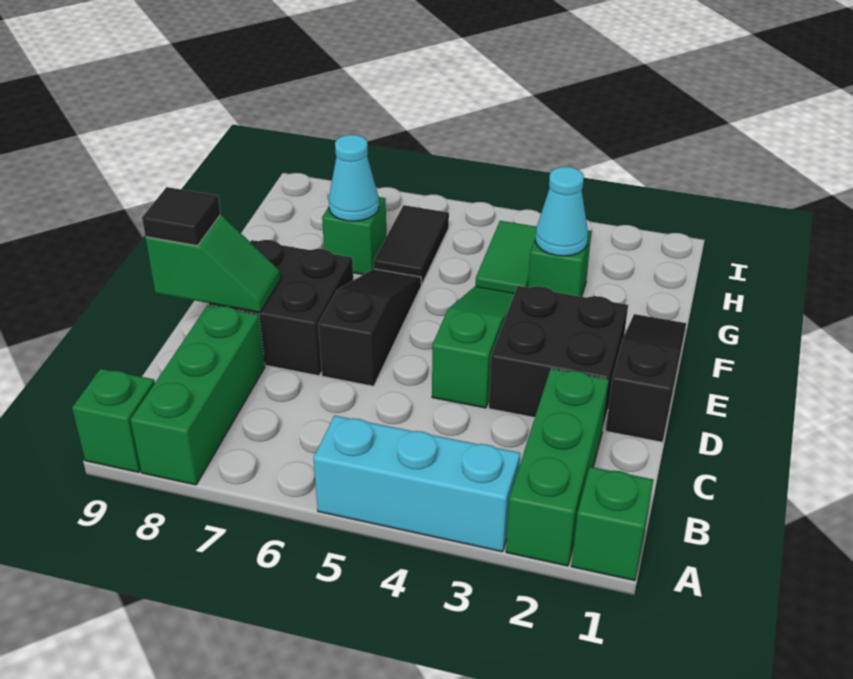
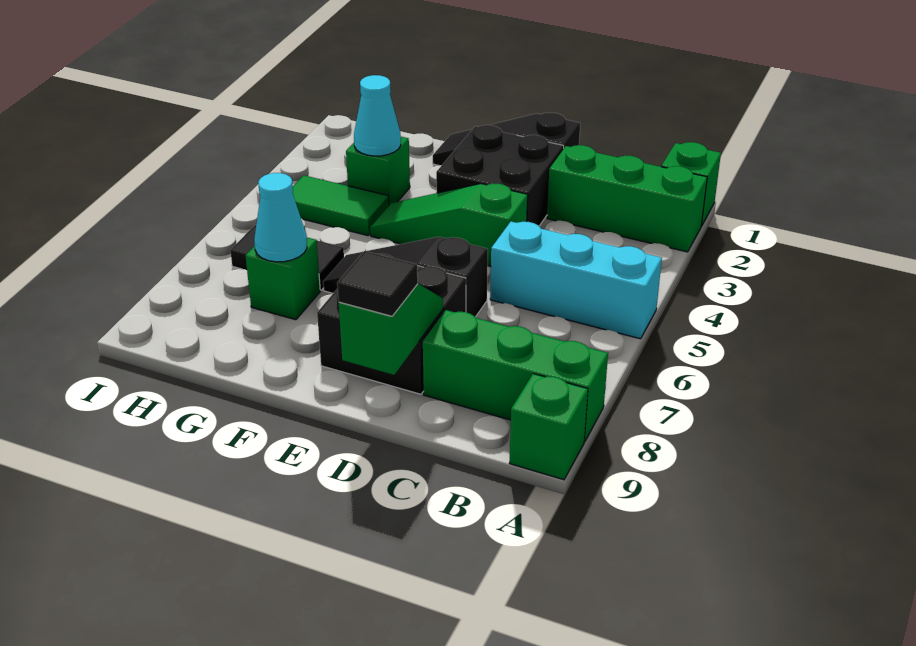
cyan 1x3 brick [313,416,520,552] -> cyan 1x3 brick turned to [490,222,662,339]

